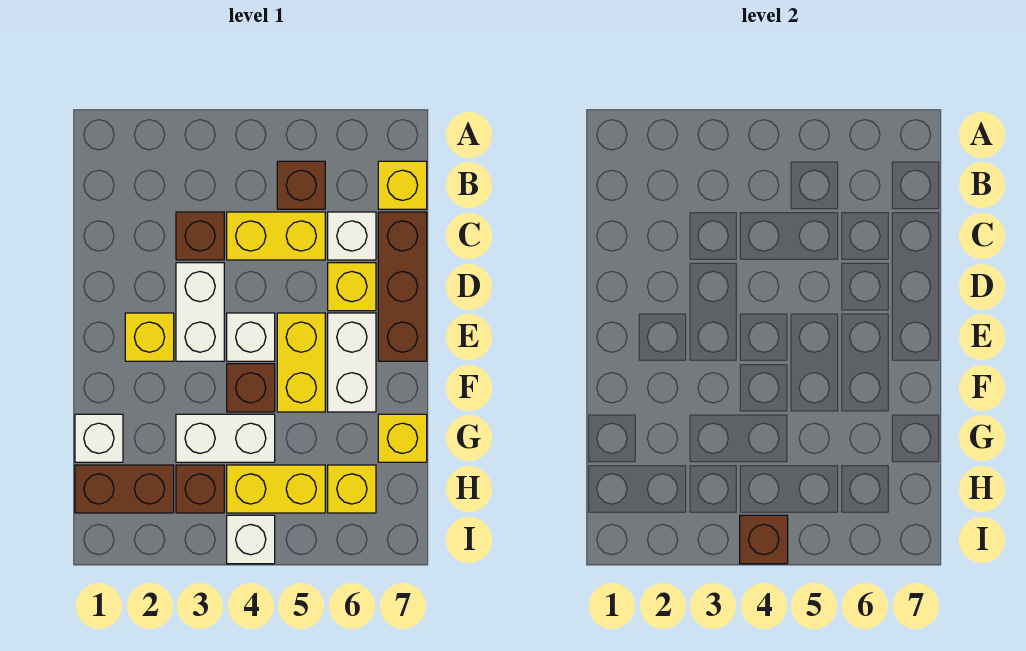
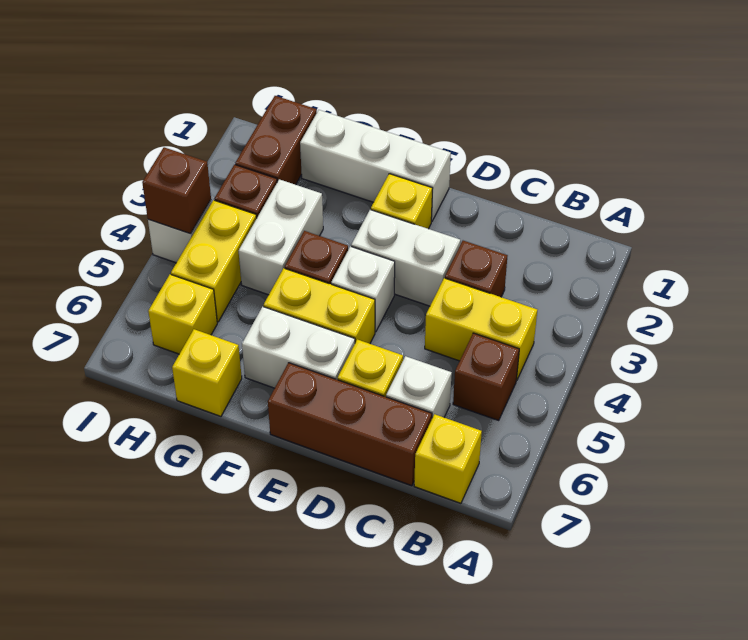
yellow 1x2 brick [227,212,325,260] -> yellow 1x2 brick turned to [425,278,537,381]
white 1x1 brick [75,414,123,462] -> white 1x3 brick [300,110,451,222]

